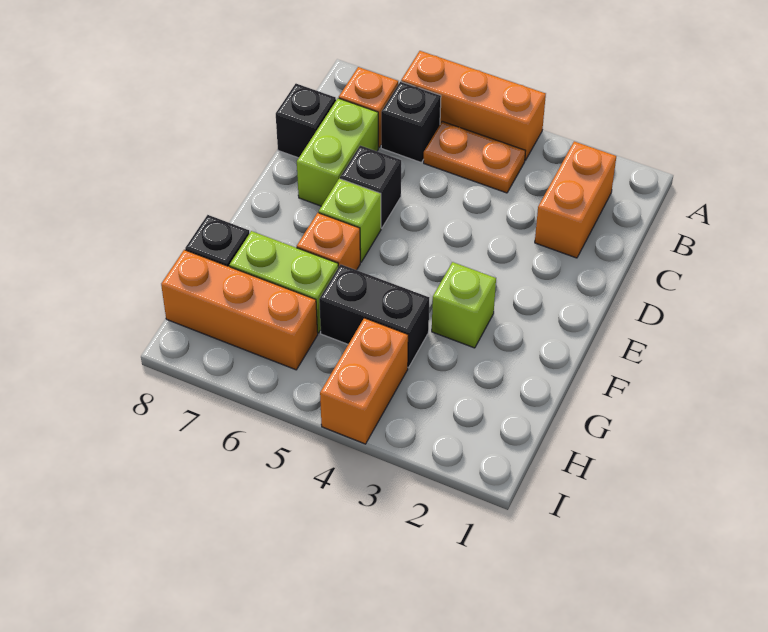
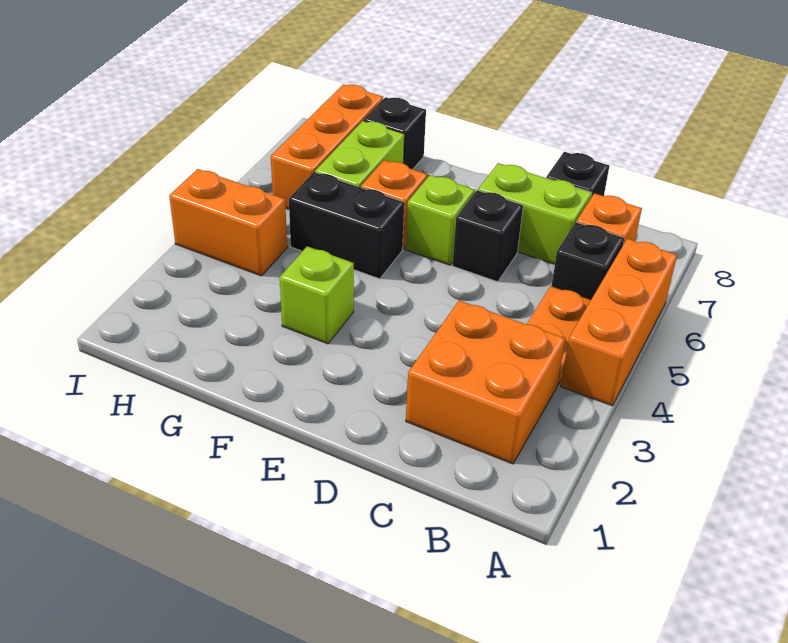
orange 1x2 brick [535,141,616,258] -> orange 2x2 brick [406,300,565,464]
black 1x2 brick [319,264,429,368] -> black 1x2 brick turned to [289,172,404,279]

